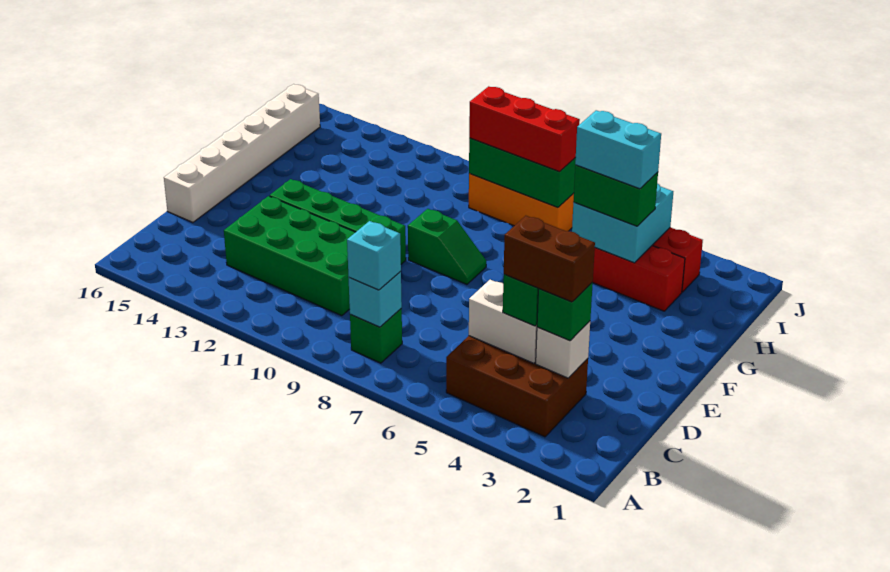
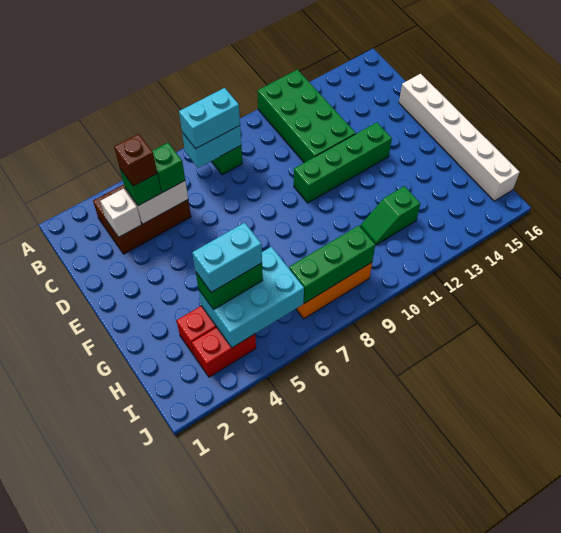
cyan 1x1 brick [349,271,402,327] -> cyan 1x2 brick [182,126,241,168]
cyan 1x1 brick [347,221,401,290] -> cyan 1x2 brick [179,88,240,149]
green 1x1 brick [537,282,593,341] -> green 1x1 brick moved to [152,143,185,192]
brown 1x2 brick [504,216,595,302] -> brown 1x1 brick [114,134,157,186]
green 2x4 brick [224,196,355,316] -> green 2x4 brick turned to [258,70,356,163]
green 1x2 slope [408,209,486,284] -> green 1x2 slope moved to [361,186,420,245]
cyan 2x2 brick [572,183,673,263] -> cyan 2x3 brick [199,247,304,348]
red 1x3 brick [469,86,580,172] -> none

